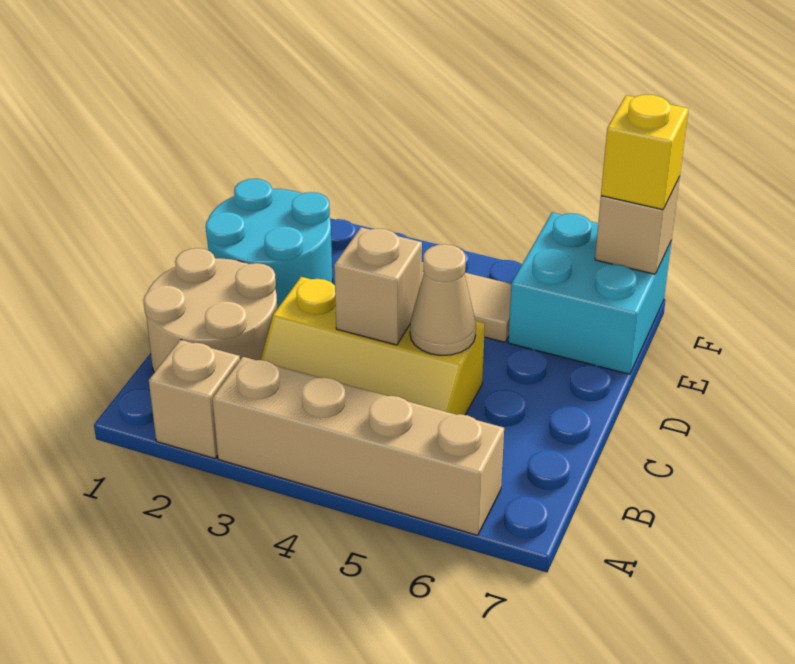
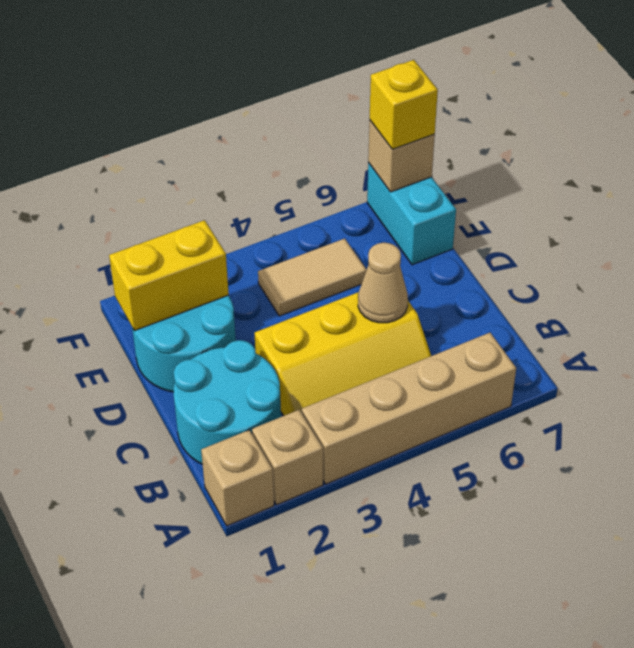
tan 2x2 round brick [143,248,277,373] -> cyan 2x2 round brick [173,340,281,464]
tan 1x1 brick [334,227,422,345] -> tan 1x1 brick moved to [201,430,274,526]
none -> yellow 1x2 brick [109,220,229,331]
cyan 2x2 brick [508,213,671,374] -> cyan 1x2 brick [367,163,456,265]

